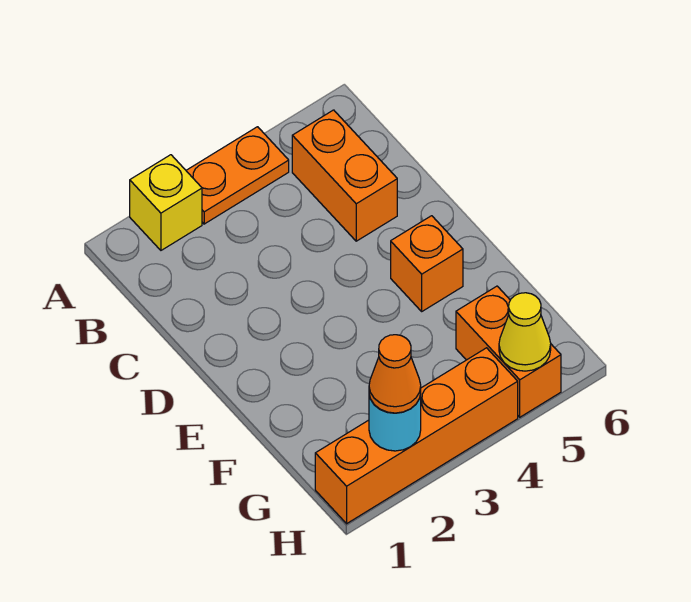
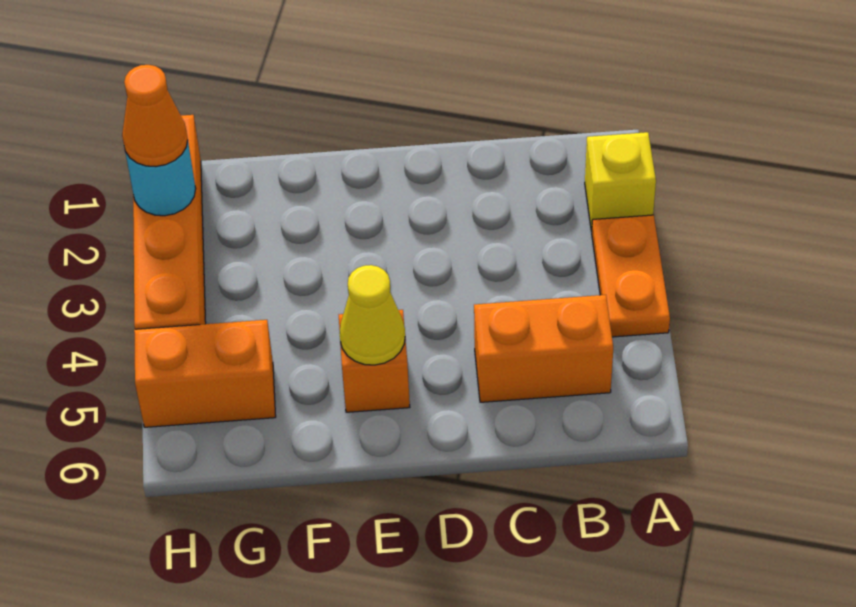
yellow 1x1 cone [499,293,551,371] -> yellow 1x1 cone moved to [340,265,405,365]

